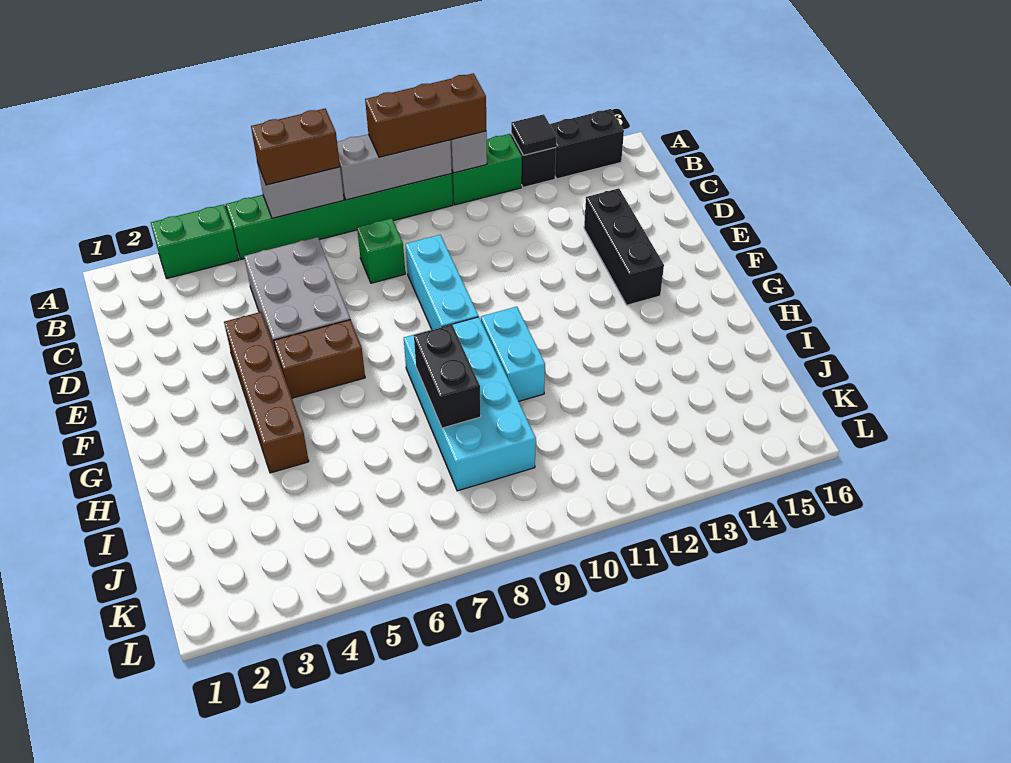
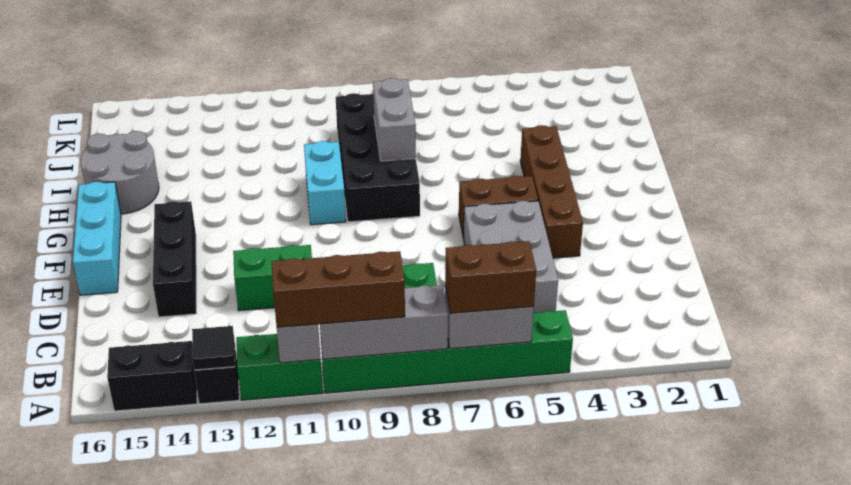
green 1x2 brick [151,204,239,278] -> green 1x2 brick moved to [233,245,312,311]
cyan 1x3 brick [405,235,478,330] -> cyan 1x3 brick moved to [73,182,121,295]
cyan 2x4 brick [404,317,536,491] -> black 2x4 brick [336,93,420,222]
black 1x2 brick [414,325,481,428] -> grey 1x2 brick [373,78,416,161]
none -> grey 2x2 round brick [81,131,159,214]

